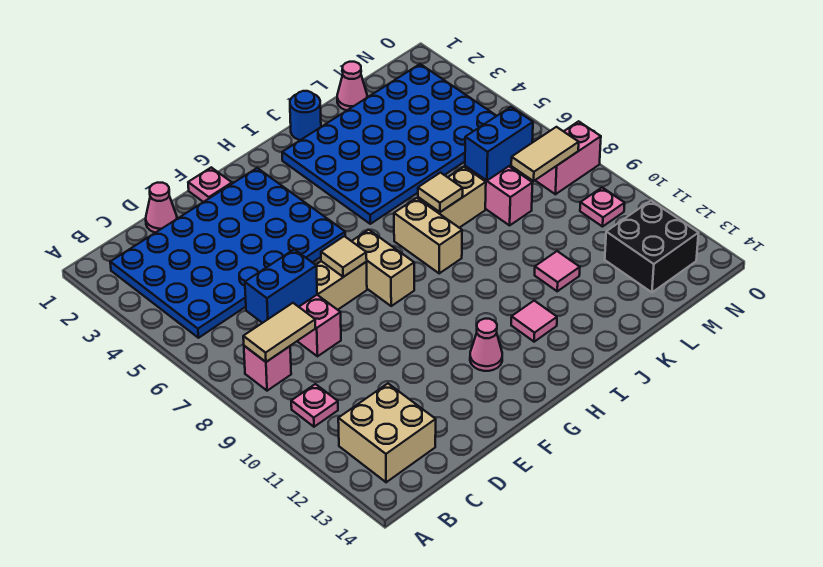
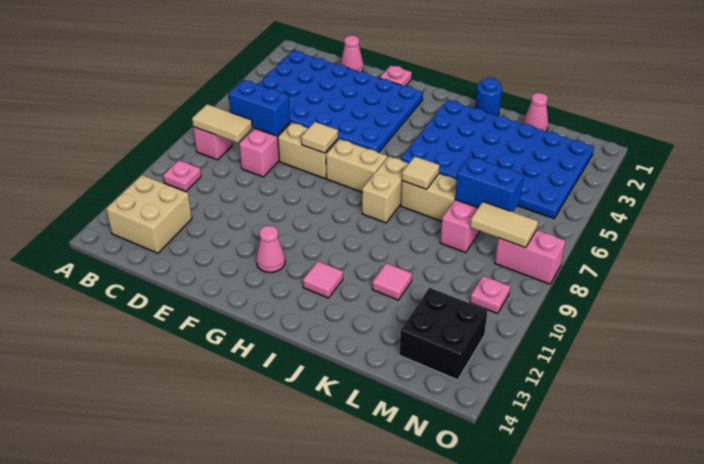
tan 1x2 brick [352,230,414,306] -> tan 1x2 brick turned to [326,139,387,192]

